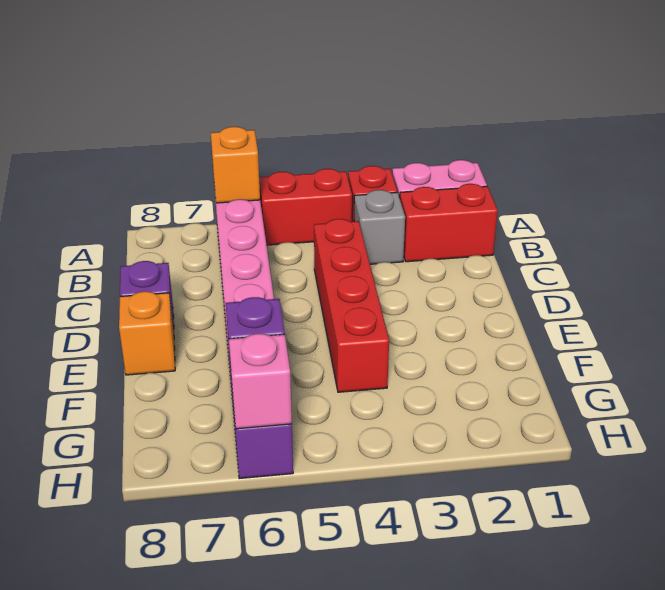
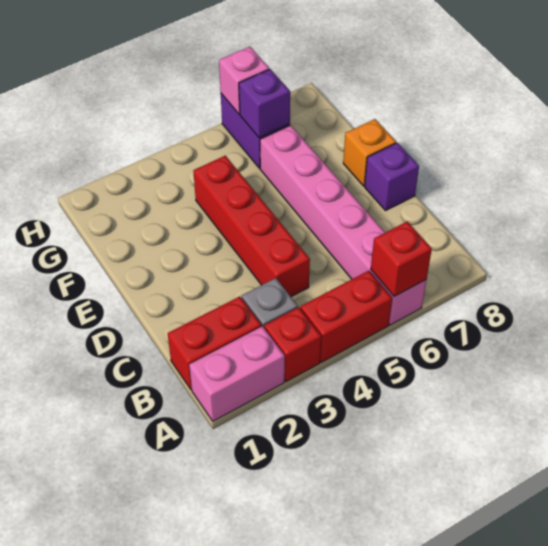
orange 1x1 brick [211,127,260,203] -> red 1x1 brick [371,221,432,296]

